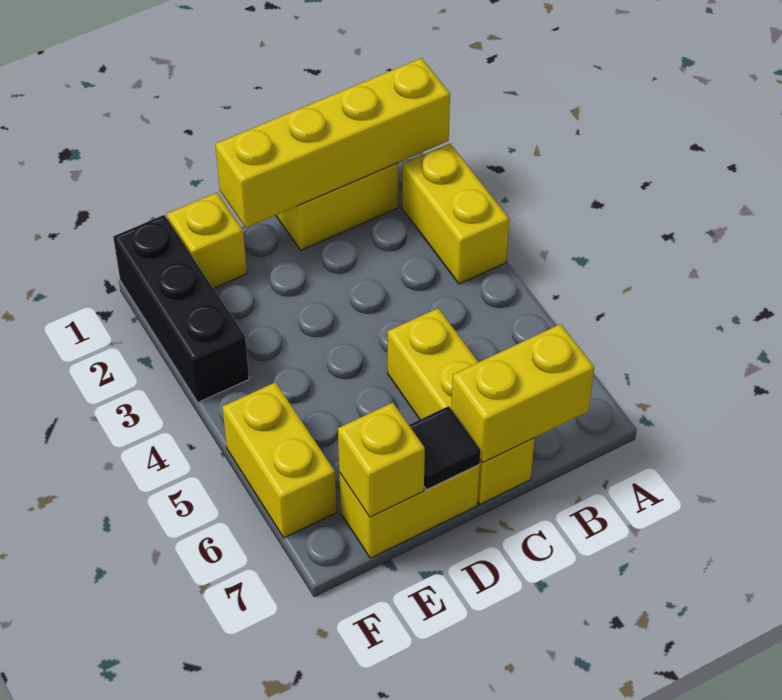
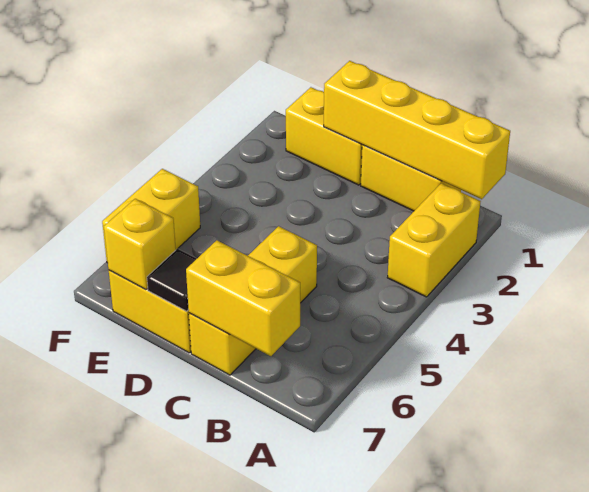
yellow 1x1 brick [167,193,247,289] -> yellow 1x2 brick [286,87,362,185]
black 1x3 brick [113,215,249,402] -> none

